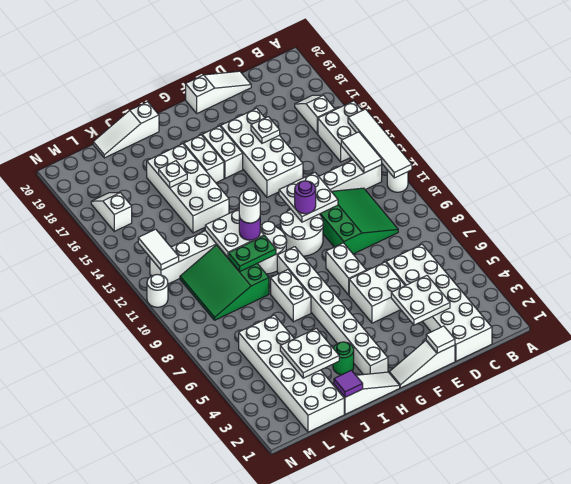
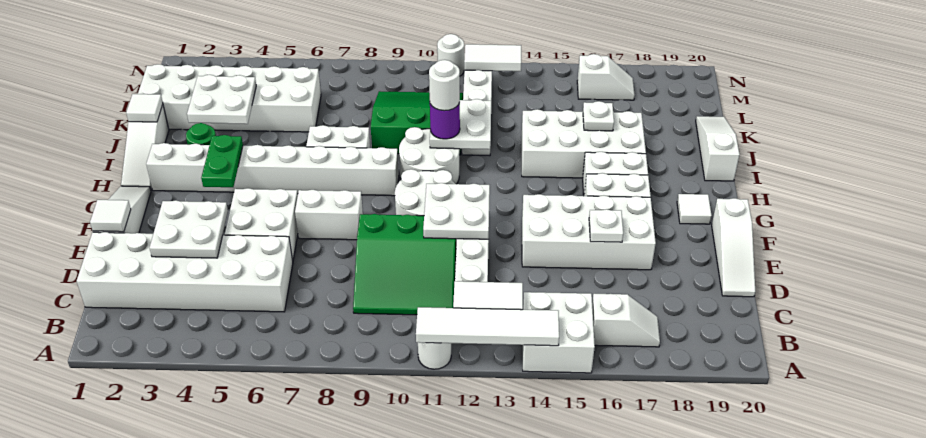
purple 1x1 round brick [295,181,316,214] -> none
none -> white 1x1 tile [677,194,712,224]
green 1x2 plate [229,236,276,271] -> green 1x2 plate moved to [201,135,243,187]
purple 1x1 tile [334,370,363,397] -> white 1x1 tile [126,94,163,122]

